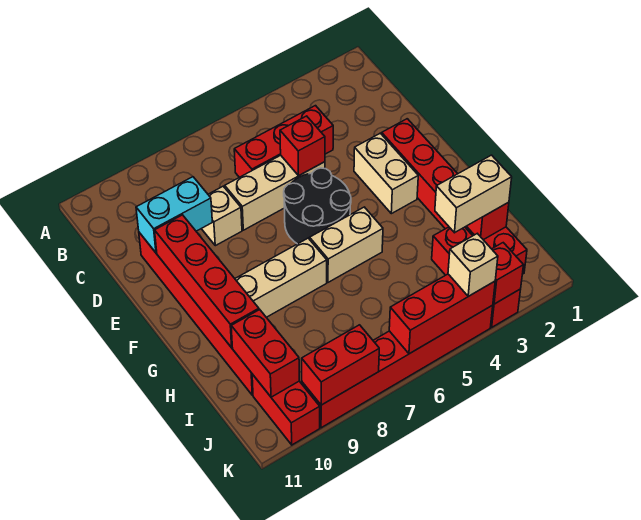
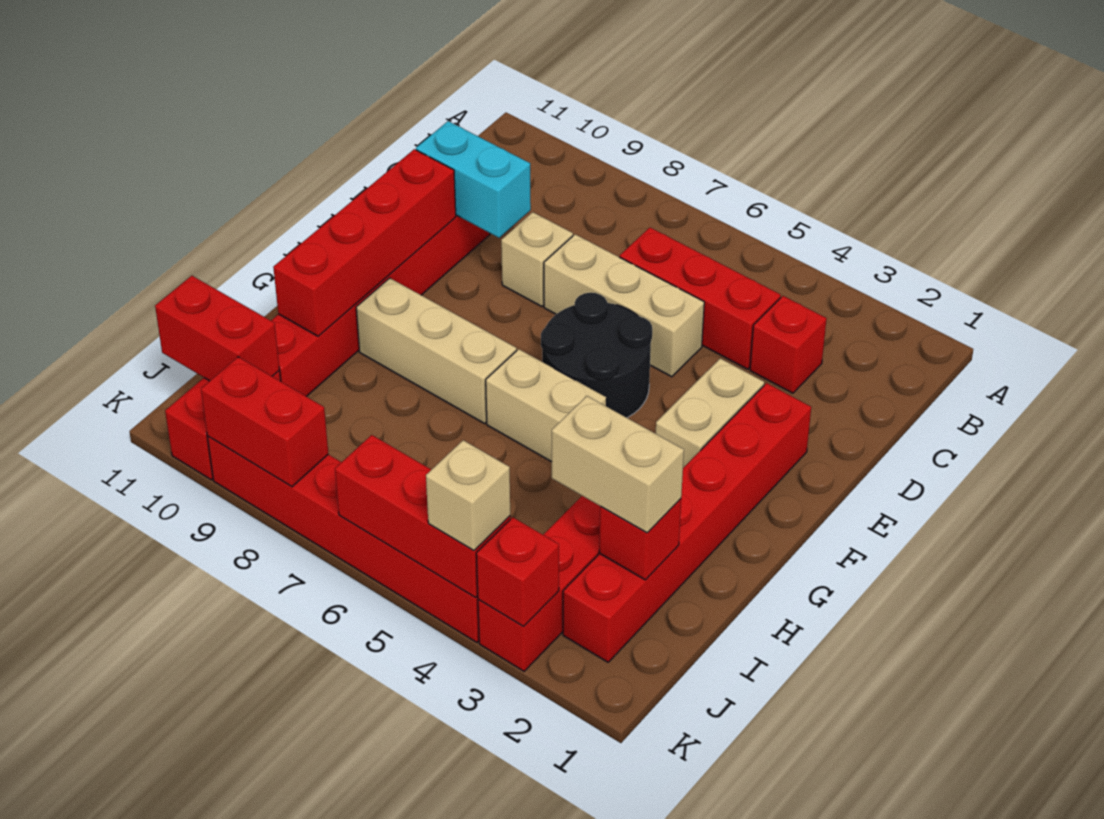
red 1x1 brick [280,116,325,175] -> red 1x1 brick moved to [750,296,827,393]
red 1x2 brick [231,310,299,397] -> red 1x2 brick turned to [155,276,280,381]

